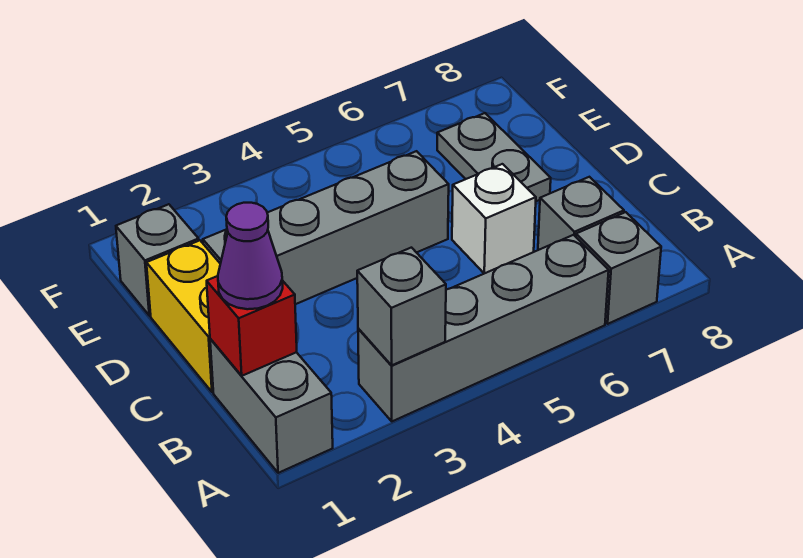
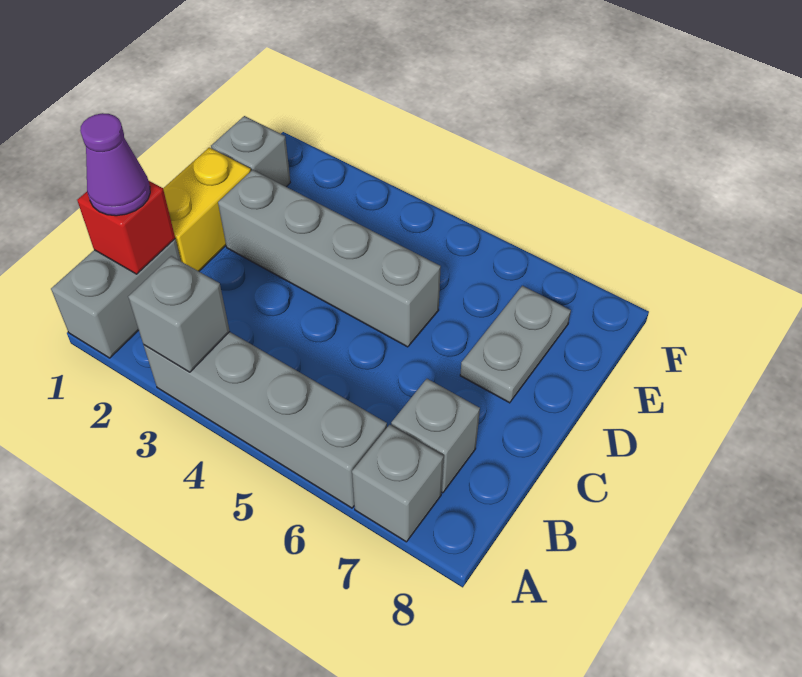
white 1x1 brick [452,164,536,273] -> none

